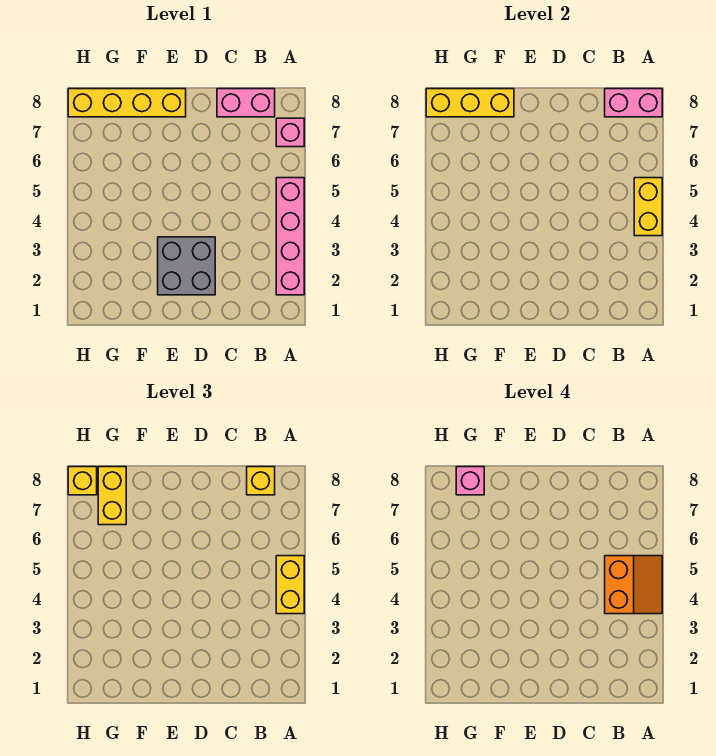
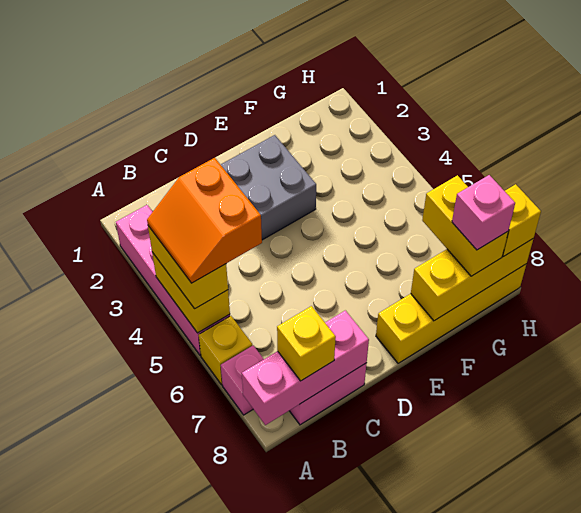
none -> yellow 1x1 brick [199,316,252,385]
pink 1x2 brick [605,89,662,117] -> pink 1x3 brick [242,310,369,425]

